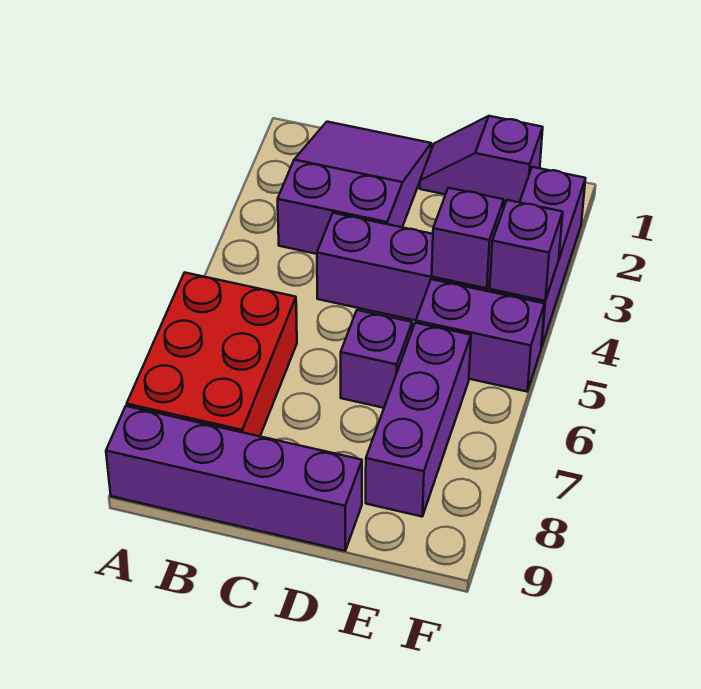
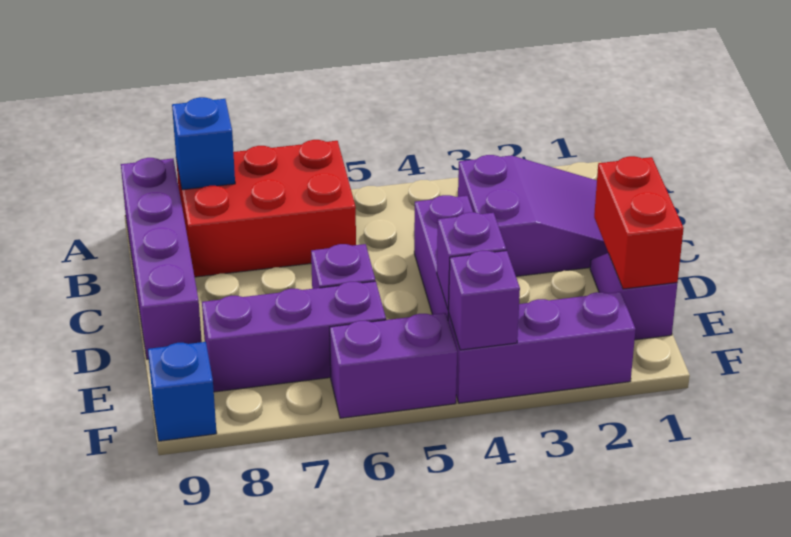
none -> blue 1x1 brick [172,97,235,190]
none -> red 1x2 brick [594,156,684,289]
purple 1x2 brick [416,279,545,392] -> purple 1x2 brick turned to [330,313,457,418]
none -> blue 1x1 brick [148,342,217,441]

